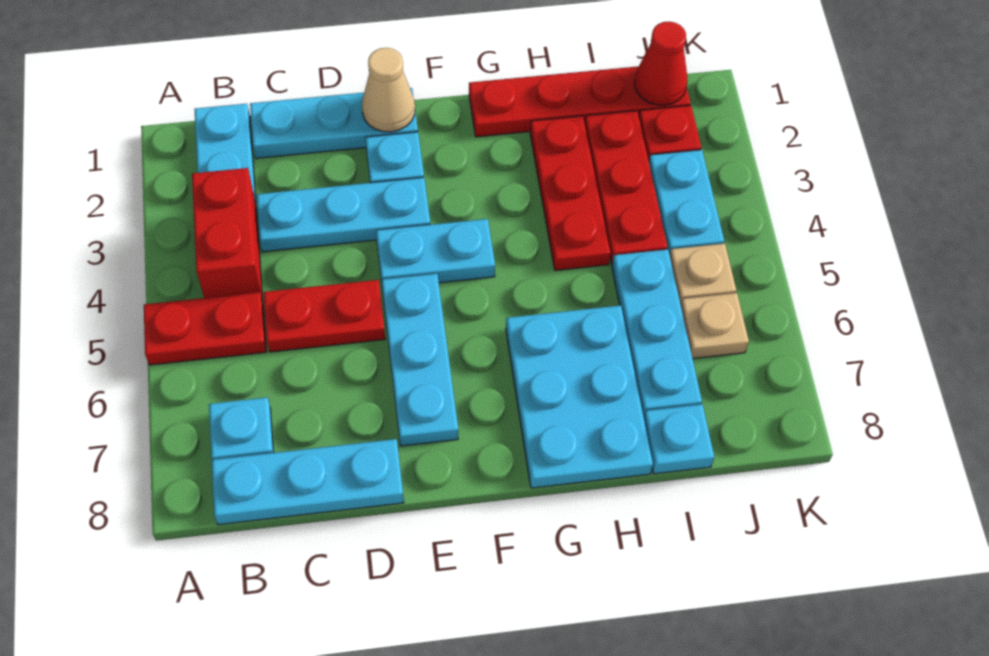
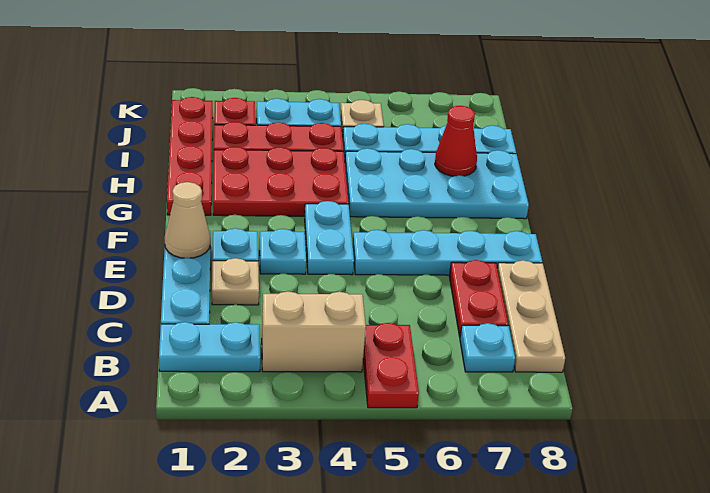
red 1x2 brick [192,168,263,301] -> tan 1x2 brick [262,291,366,372]
cyan 1x3 plate [212,439,404,525] -> tan 1x3 plate [497,260,565,372]
cyan 1x3 plate [257,178,431,252] -> cyan 1x1 plate [260,229,306,274]
red 1x2 plate [263,280,385,352] -> red 1x2 plate moved to [449,260,508,337]
cyan 1x3 plate [382,274,458,446] -> cyan 1x4 plate [353,230,542,275]
cyan 2x3 plate [506,305,653,488] -> cyan 2x4 plate [345,148,529,219]
red 1x3 plate [530,116,610,271] -> red 2x3 plate [213,147,348,216]
red 1x1 cone [635,22,687,105] -> red 1x1 cone moved to [435,106,477,176]
tan 1x1 plate [681,293,749,359] -> tan 1x1 plate moved to [212,258,259,305]

